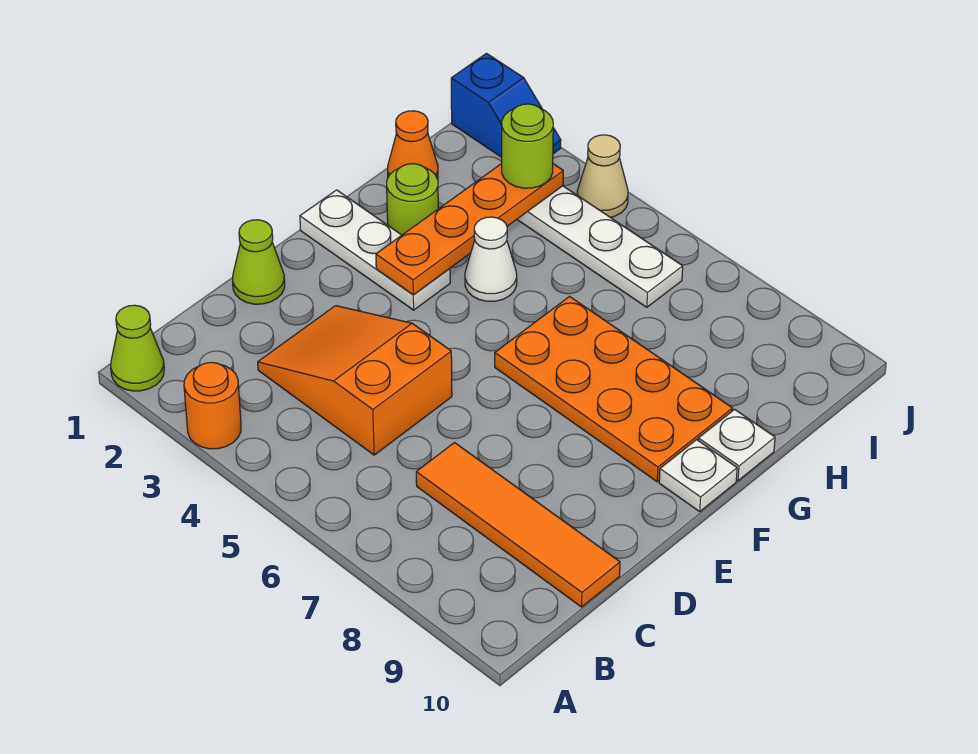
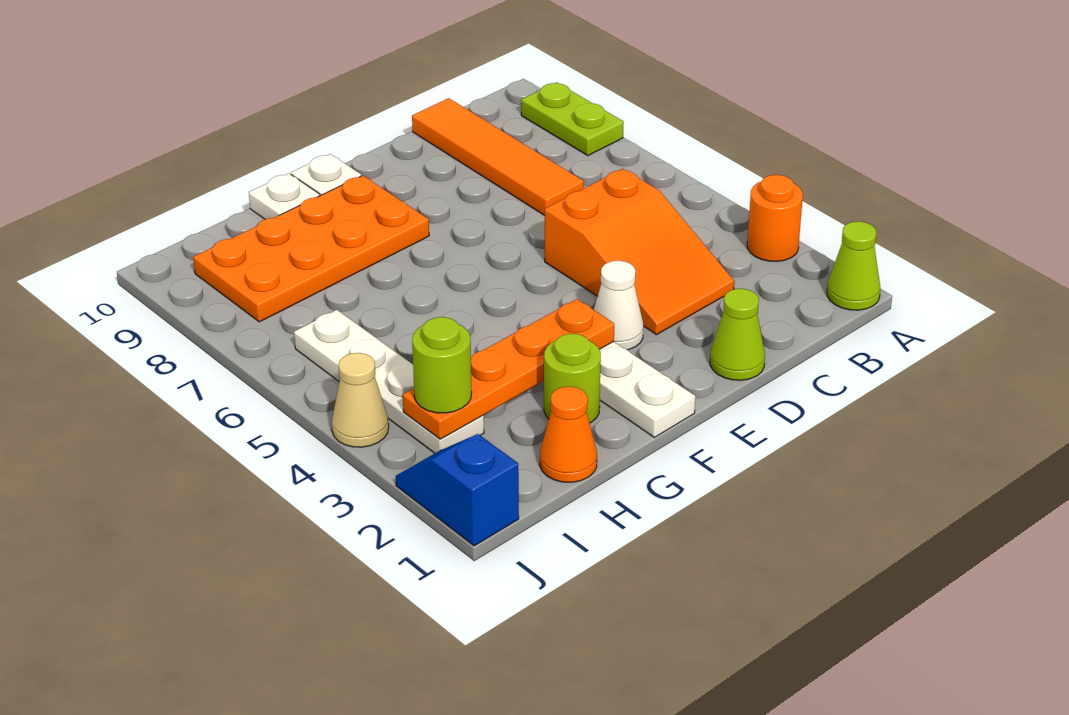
none -> lime 1x2 plate [521,82,624,156]
orange 2x4 plate [495,296,733,482] -> orange 2x4 plate turned to [193,175,429,322]
white 1x1 cone [465,217,517,301] -> white 1x1 cone moved to [594,261,643,350]

